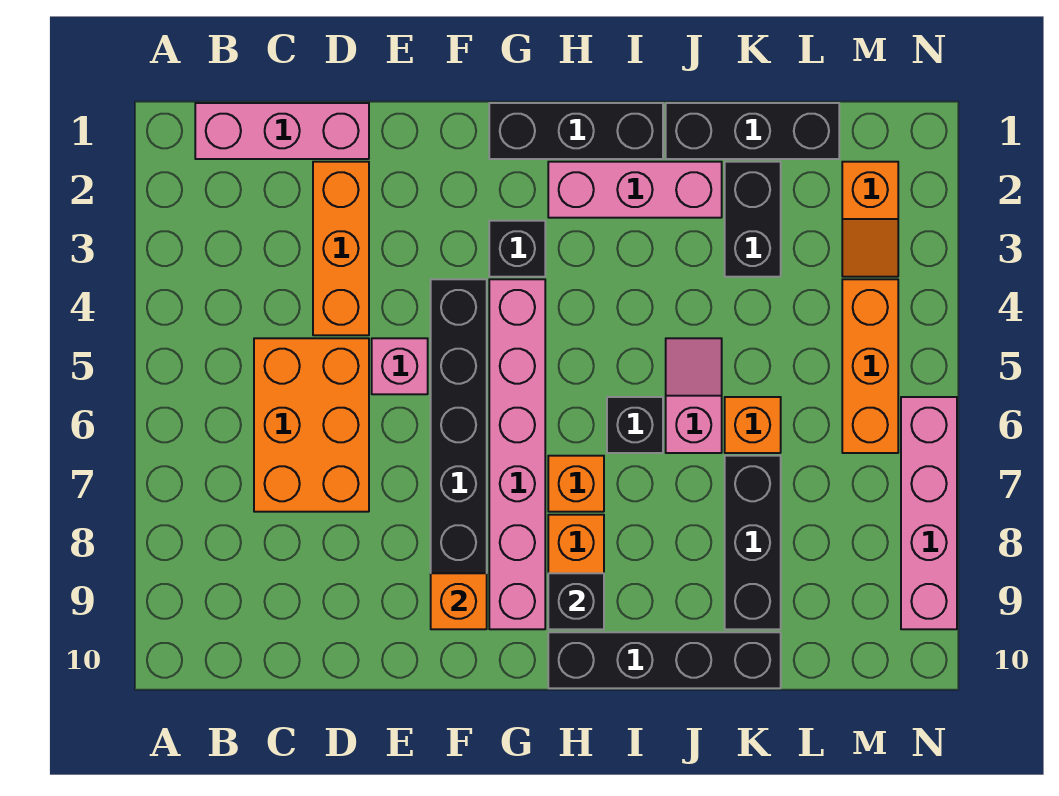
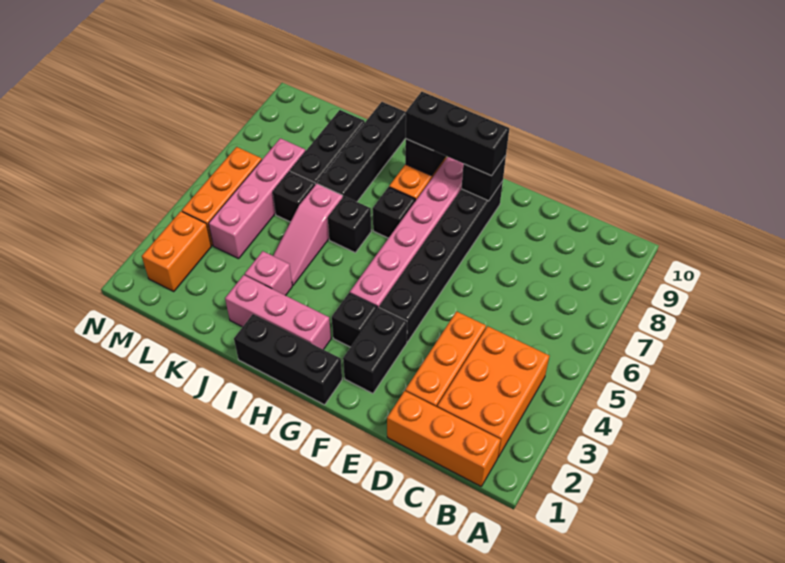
pink 1x3 brick [195,103,369,159] -> orange 1x3 brick [387,391,501,486]
orange 2x3 brick [254,338,369,512] -> orange 2x3 brick moved to [437,326,549,457]
pink 1x1 brick [372,338,428,394] -> pink 1x1 brick moved to [245,251,292,296]
orange 1x1 brick [431,573,487,629] -> black 1x1 brick [462,156,506,201]
orange 1x1 brick [548,456,604,512] -> black 1x1 brick [373,187,415,238]
black 1x4 brick [548,632,781,688] -> black 1x4 brick turned to [317,102,406,202]
black 1x3 brick [666,103,839,159] -> black 1x3 brick moved to [406,92,509,176]
pink 1x2 slope [666,338,722,453] -> pink 1x3 slope [273,184,343,285]
black 1x2 brick [725,162,781,277] -> black 1x2 brick moved to [343,308,407,393]
orange 1x1 brick [725,397,781,453] -> black 1x1 brick [273,171,315,222]
orange 1x2 slope [842,162,898,277] -> orange 1x2 brick [142,211,211,291]
pink 1x4 brick [901,397,957,629] -> pink 1x4 brick moved to [208,138,305,259]

